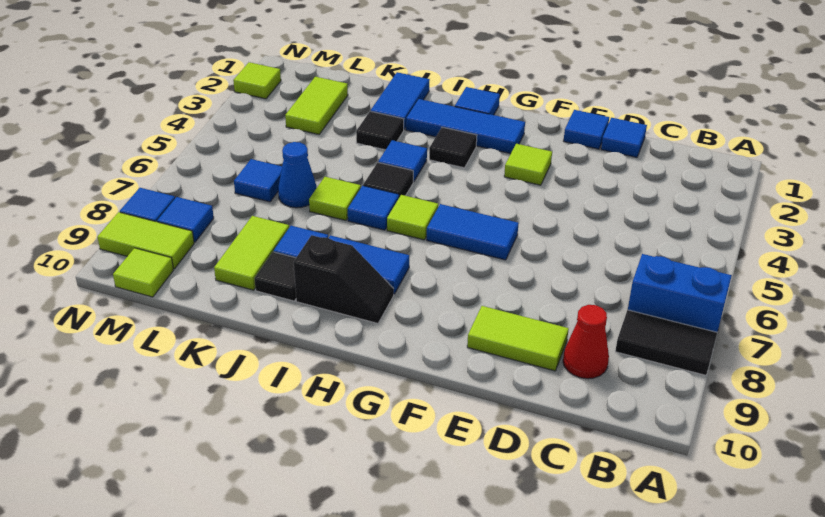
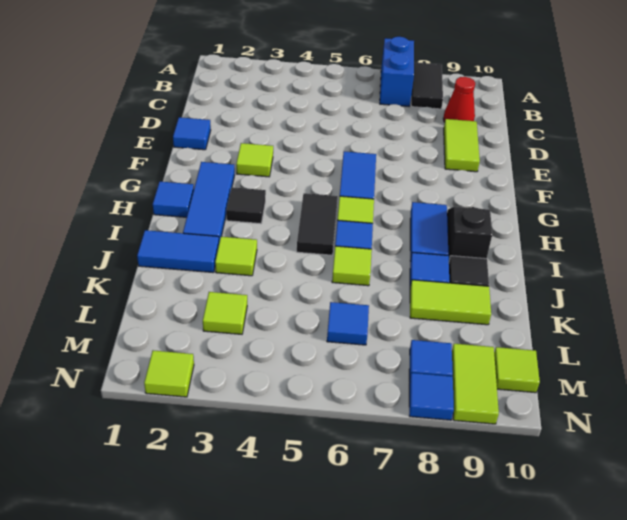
blue 1x1 tile [601,118,647,157] -> none
blue 1x1 tile [378,140,427,182] -> none
black 1x1 tile [363,163,413,197] -> black 1x2 tile [297,193,338,255]
black 1x1 tile [356,111,404,150] -> lime 1x1 tile [215,237,257,276]
blue 1x1 cone [278,142,317,208] -> none
lime 1x2 tile [285,77,348,134] -> lime 1x1 tile [203,292,247,334]

